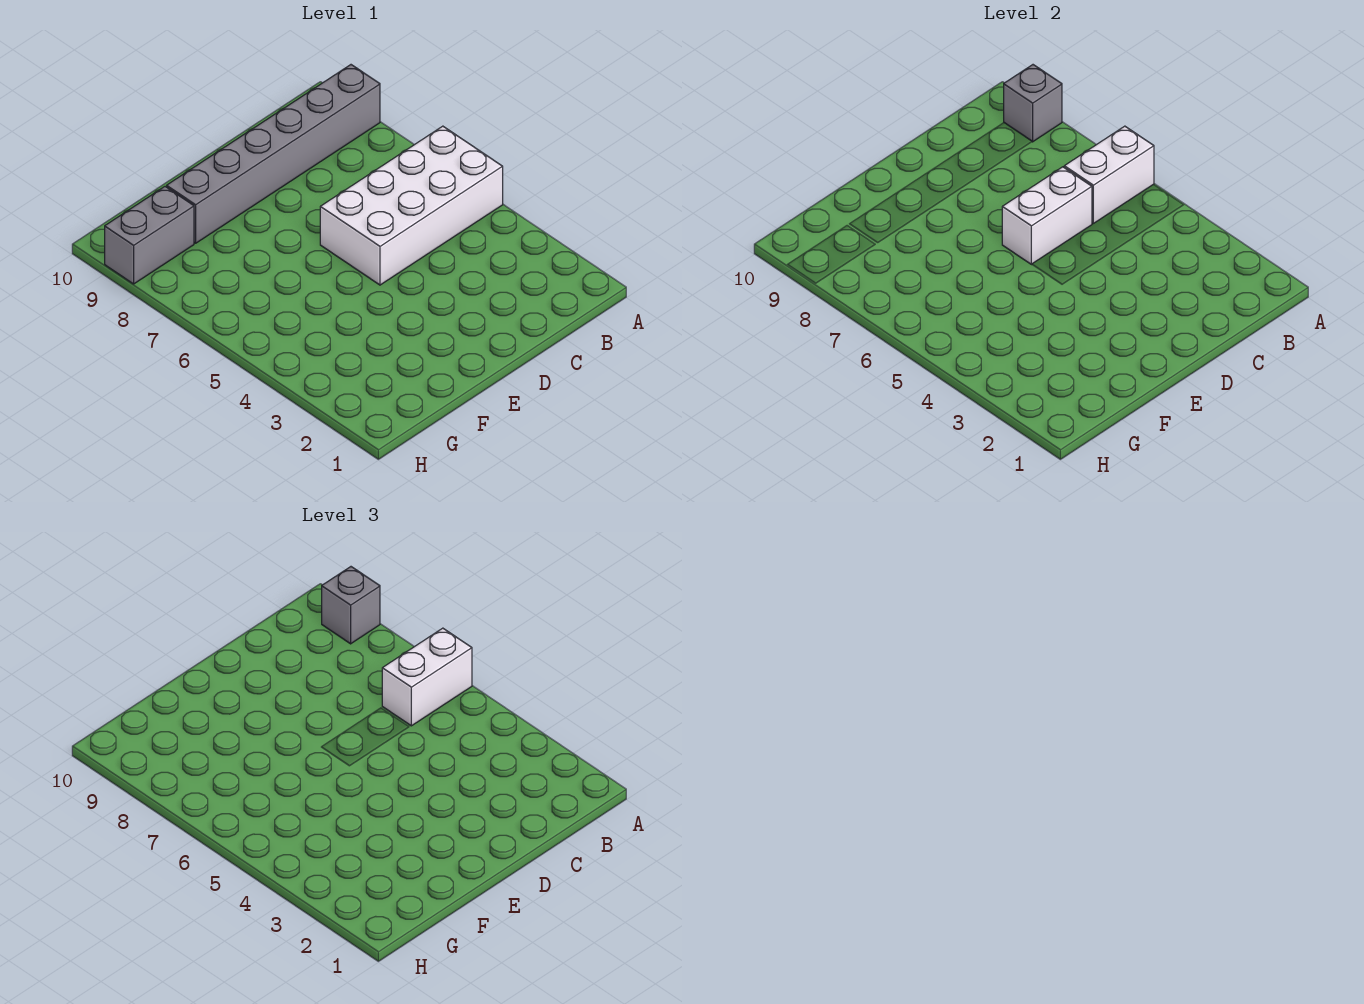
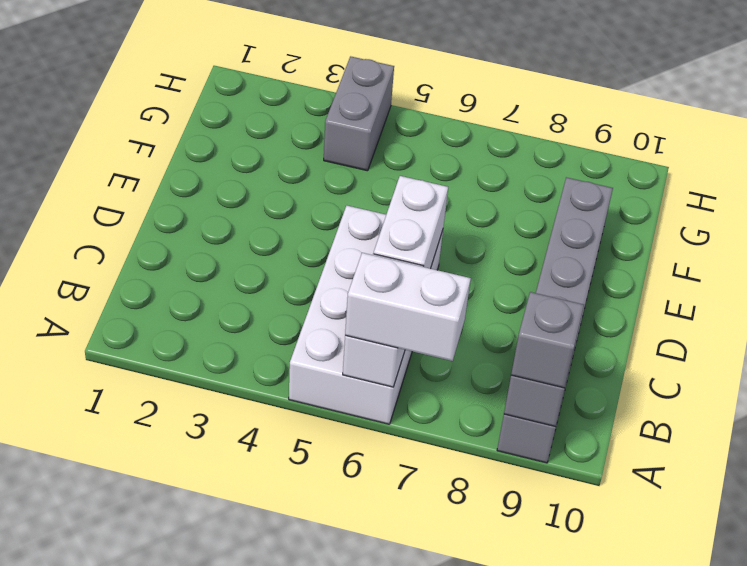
white 1x2 brick [382,628,472,726] -> white 1x2 brick turned to [345,253,471,361]
grey 1x2 brick [105,187,194,284] -> grey 1x2 brick moved to [324,56,394,171]

